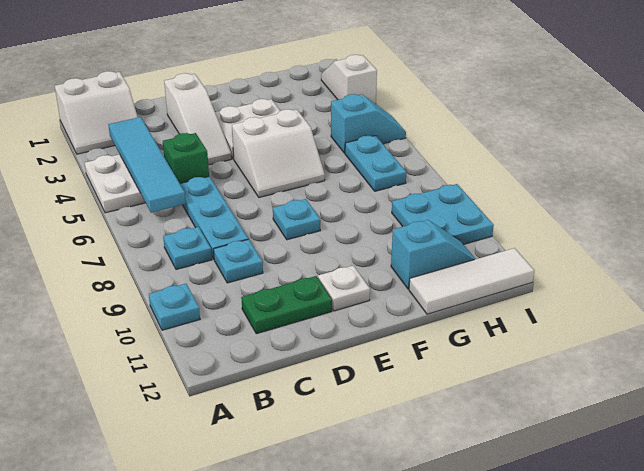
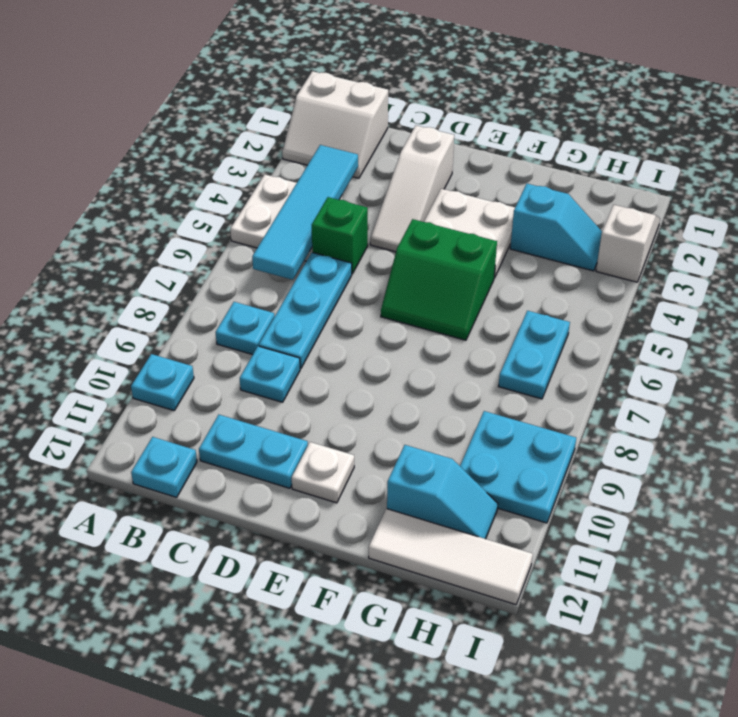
green 1x2 plate [241,276,332,334] -> cyan 1x2 plate [199,415,308,488]
white 2x2 slope [232,109,325,197] -> green 2x2 slope [381,219,497,340]
cyan 1x1 plate [273,199,320,240] -> cyan 1x1 plate moved to [131,437,197,497]
cyan 1x2 slope [331,94,406,153] -> cyan 1x2 slope moved to [510,184,602,271]

